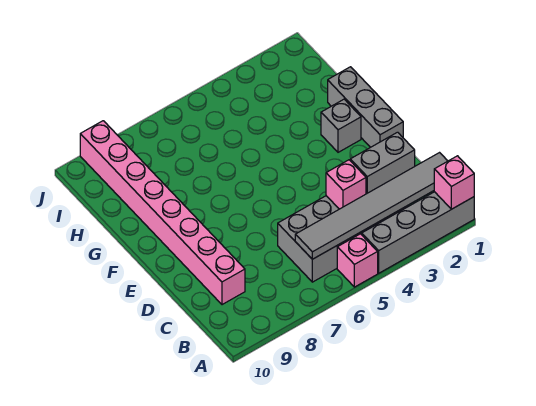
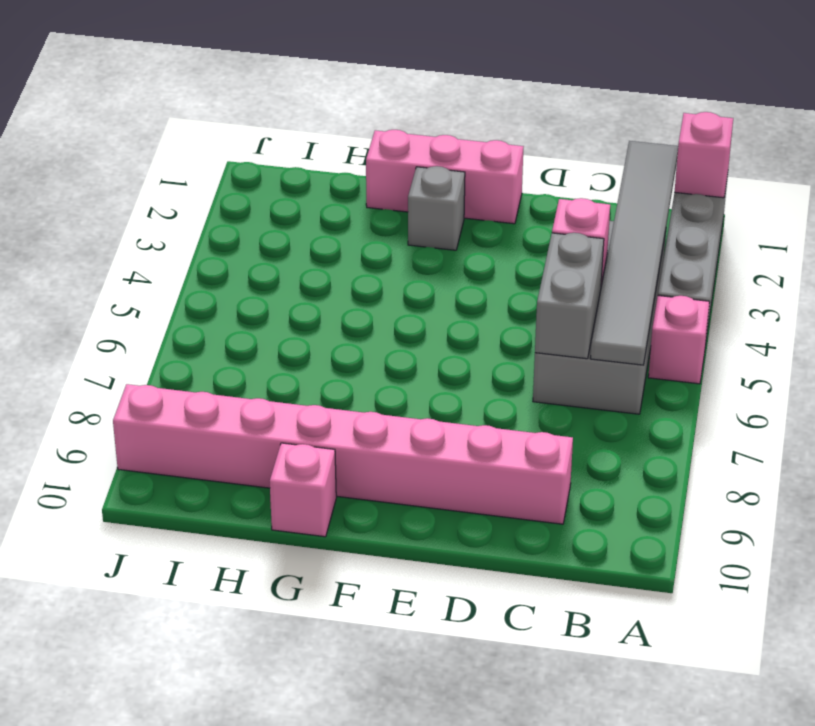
grey 1x2 brick [350,132,415,194] -> grey 1x2 brick moved to [535,233,604,359]
grey 1x3 brick [328,67,403,148] -> pink 1x3 brick [366,130,524,224]
none -> pink 1x1 brick [270,443,336,537]

